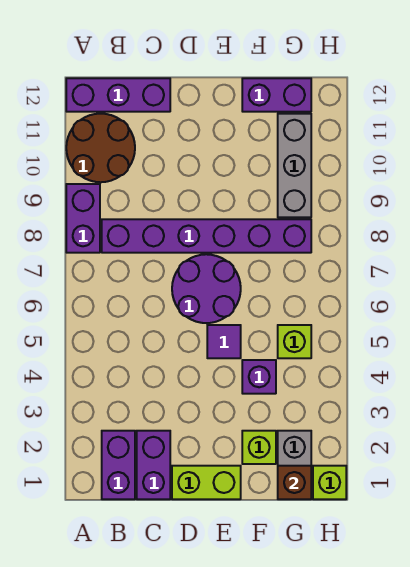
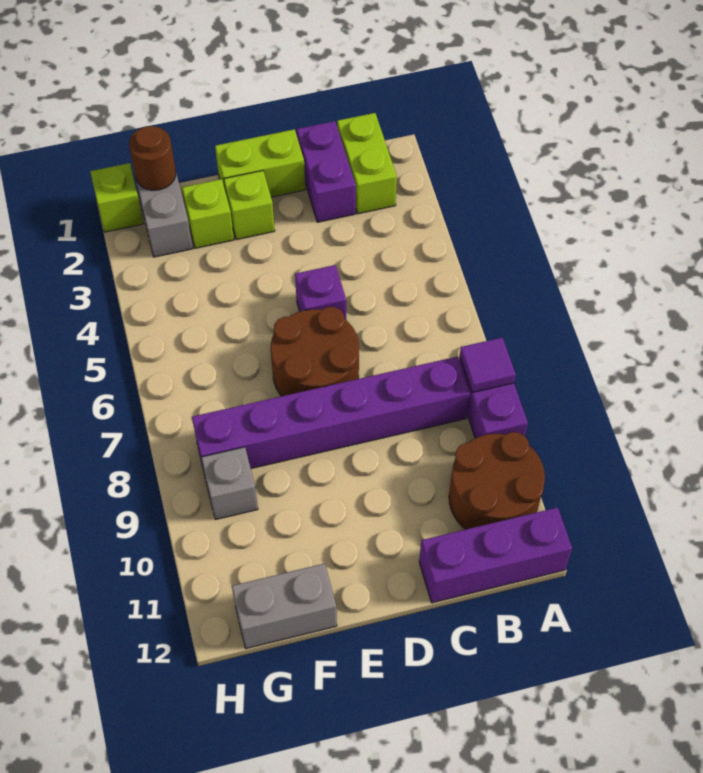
purple 1x2 brick [102,431,135,499] -> lime 1x2 brick [337,113,397,214]
purple 2x2 round brick [172,254,241,323] -> brown 2x2 round brick [271,307,359,396]
purple 1x1 tile [207,325,241,358] -> purple 1x1 tile moved to [460,338,516,393]
purple 1x1 brick [242,360,276,394] -> purple 1x1 brick moved to [295,265,346,320]
purple 1x2 brick [242,78,311,112] -> grey 1x2 brick [232,563,337,648]
brown 1x1 brick [278,466,311,499] -> brown 1x1 round brick [129,126,176,190]
lime 1x1 brick [278,325,311,358] -> lime 1x1 brick moved to [224,171,275,240]
grey 1x3 brick [278,114,311,217] -> grey 1x1 brick [201,447,258,520]

